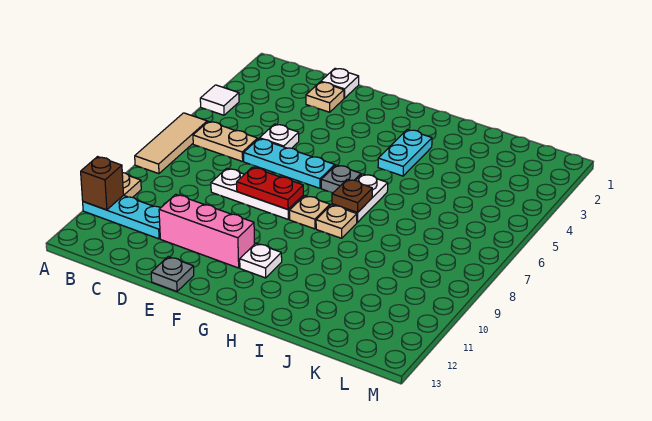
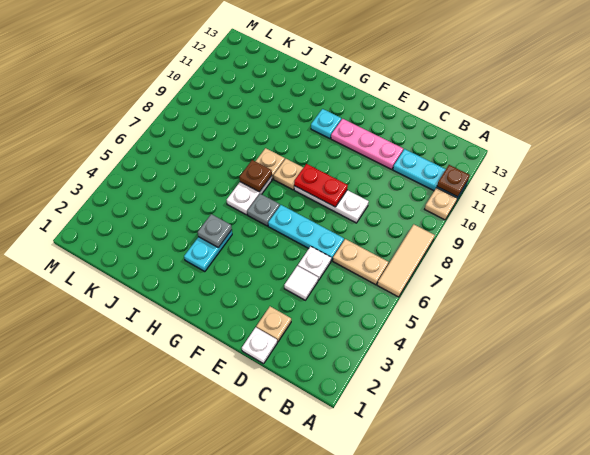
white 1x1 tile [200,85,239,115] -> white 1x1 tile moved to [284,266,318,300]
brown 1x1 brick [81,157,124,210] -> brown 1x1 plate [437,165,470,197]
pink 1x3 brick [159,194,255,268] -> pink 1x3 plate [331,119,403,170]
grey 1x1 plate [151,257,194,291] -> grey 1x1 plate moved to [198,214,232,248]
white 1x1 plate [240,243,282,278] -> cyan 1x1 plate [311,109,341,139]

